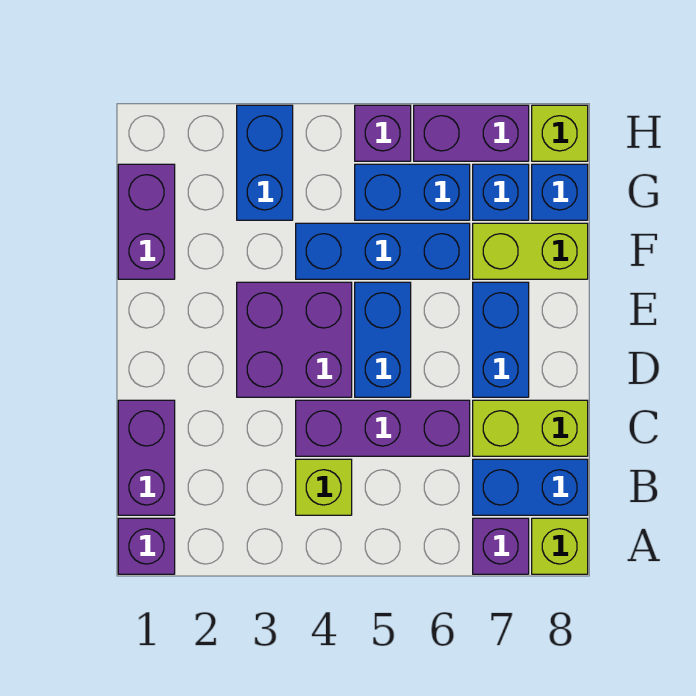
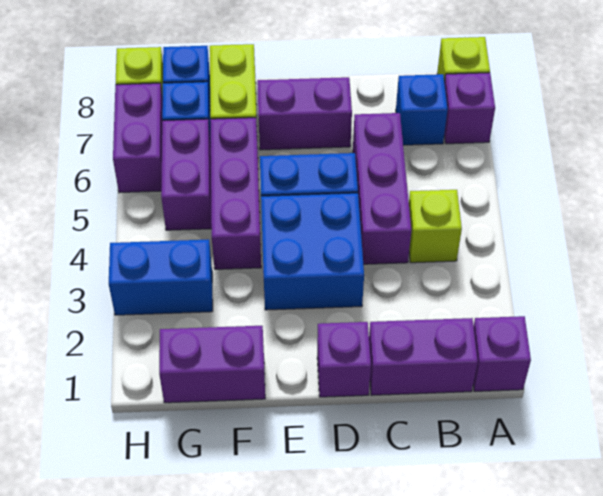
blue 1x2 brick [473,459,588,515] -> blue 1x1 brick [396,74,448,145]
lime 1x2 brick [473,400,588,456] -> none
purple 2x2 brick [237,282,352,397] -> blue 2x2 brick [261,193,364,310]
blue 1x2 brick [473,282,529,397] -> purple 1x2 brick [257,77,352,150]
blue 1x3 brick [296,223,470,279] -> purple 1x3 brick [210,118,261,269]
blue 1x2 brick [355,164,470,220] -> purple 1x2 brick [161,119,212,230]
purple 1x1 brick [355,105,411,161] -> purple 1x1 brick moved to [317,322,371,397]

